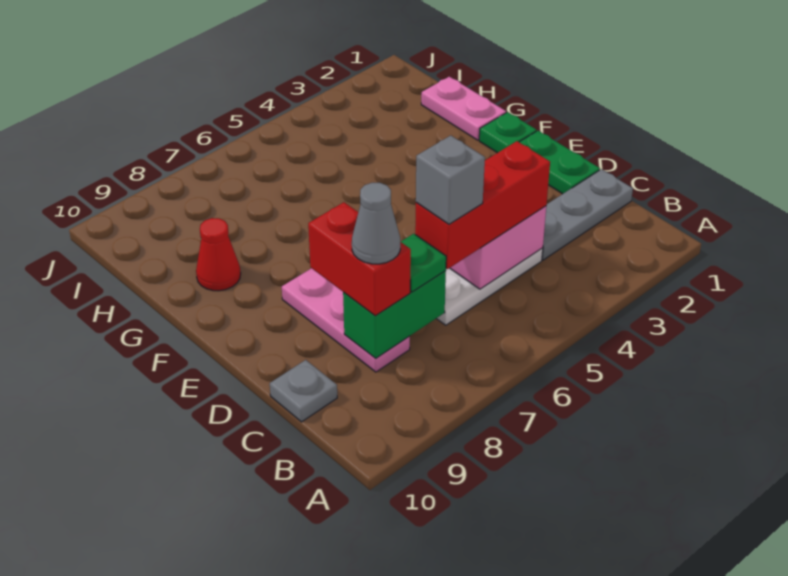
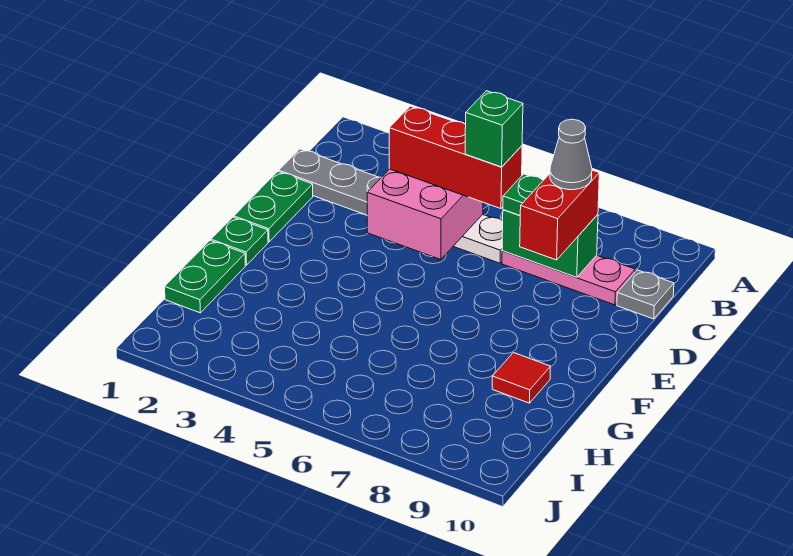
grey 1x1 brick [416,136,485,224] -> green 1x1 brick [465,91,523,167]
pink 1x3 plate [282,268,410,372] -> pink 1x3 plate turned to [502,251,635,305]
pink 1x2 plate [421,77,506,140] -> green 1x2 plate [165,241,245,313]
red 1x1 cone [196,218,241,291] -> red 1x1 tile [492,353,551,403]

